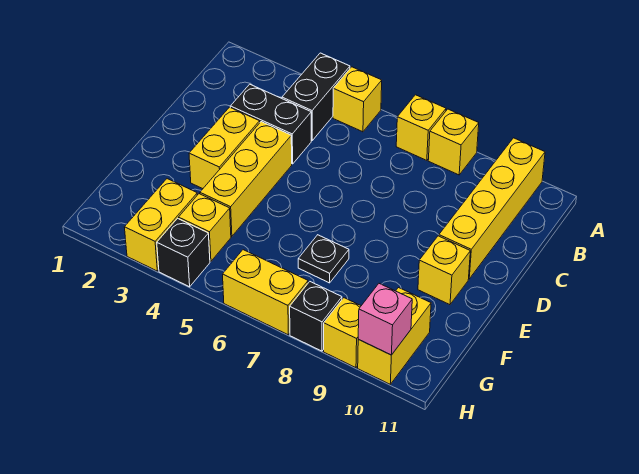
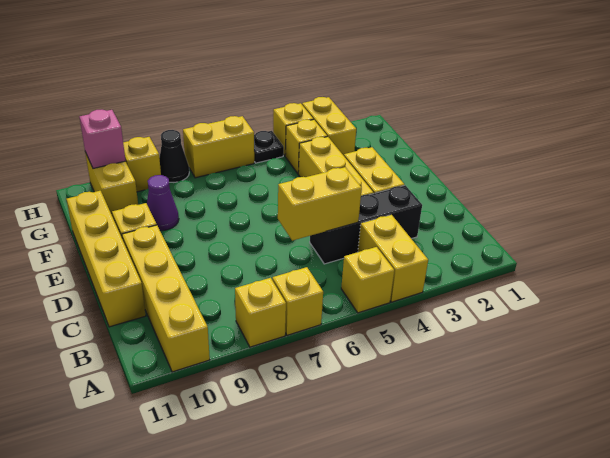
black 1x2 brick [282,53,350,140] -> yellow 1x2 brick [358,215,428,302]
black 1x2 brick [230,84,311,164] -> black 1x3 brick [310,185,422,264]
none -> yellow 1x2 brick [278,167,362,241]
none -> yellow 1x4 brick [67,191,146,327]
black 1x1 plate [298,235,349,283] -> black 1x1 plate moved to [254,131,284,163]
none -> purple 1x1 cone [147,175,179,231]
black 1x1 brick [157,218,210,287] -> yellow 1x1 brick [273,103,313,156]
black 1x1 brick [290,282,342,351] -> black 1x1 cone [159,130,189,182]

